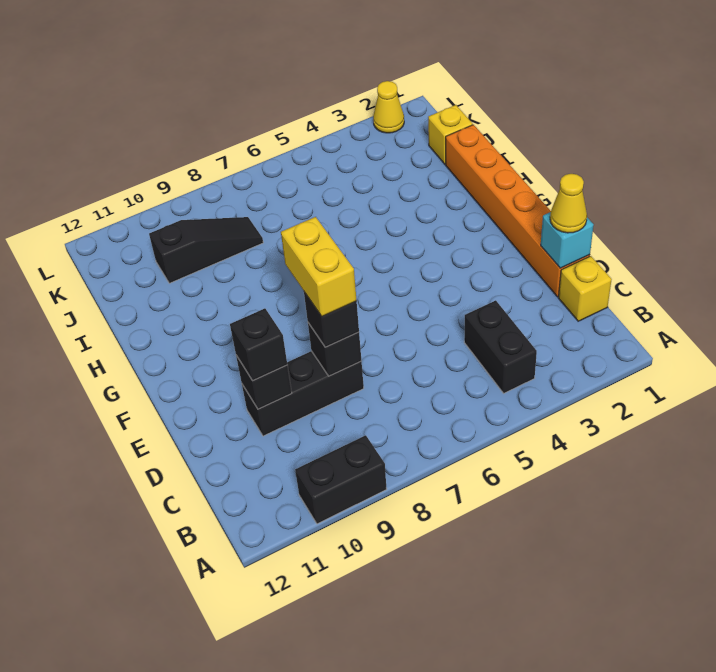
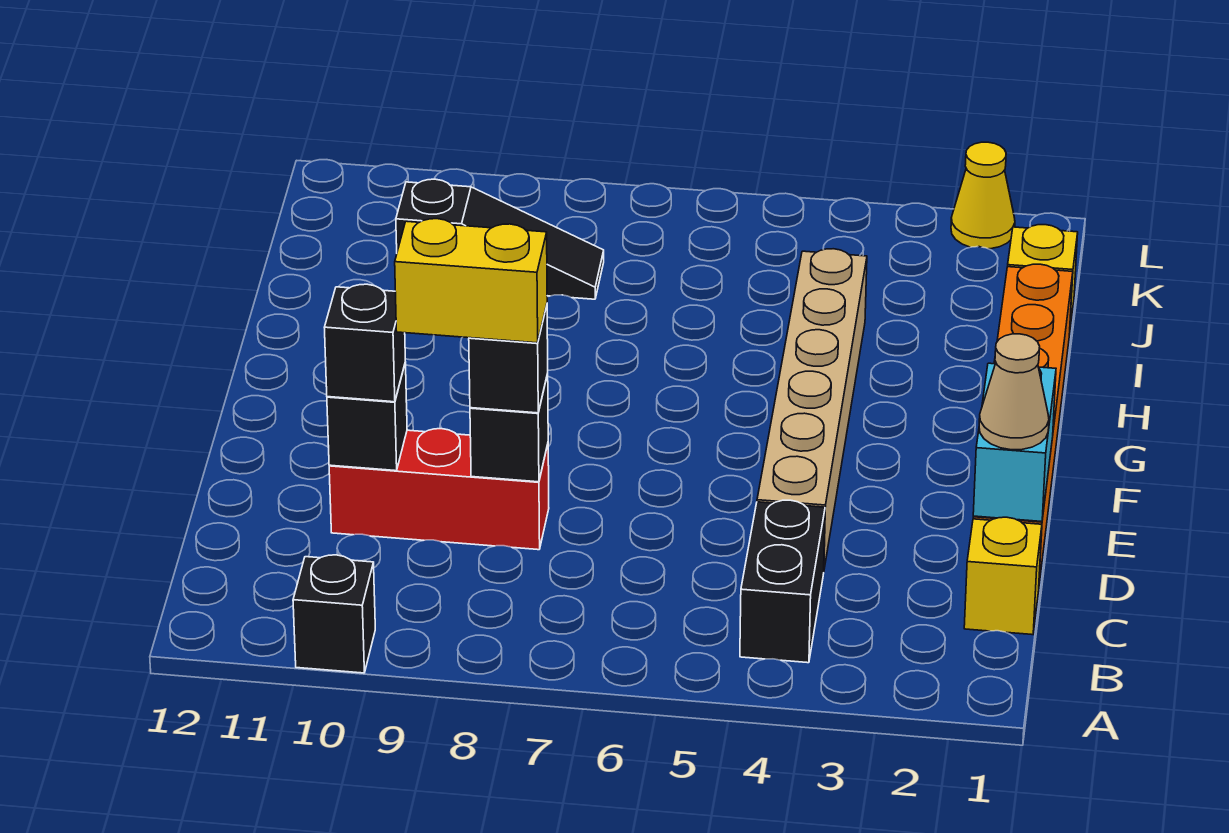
black 1x2 brick [295,435,387,524] -> black 1x1 brick [293,555,375,673]
cyan 1x1 brick [541,212,594,268] -> cyan 1x2 brick [973,363,1056,522]
yellow 1x1 cone [550,174,587,233] -> tan 1x1 cone [979,334,1049,450]
none -> tan 1x6 brick [757,249,867,568]
black 1x3 brick [242,351,364,436] -> red 1x3 brick [329,429,549,550]
yellow 1x2 brick [281,217,357,317] -> yellow 1x2 brick turned to [395,219,547,343]

